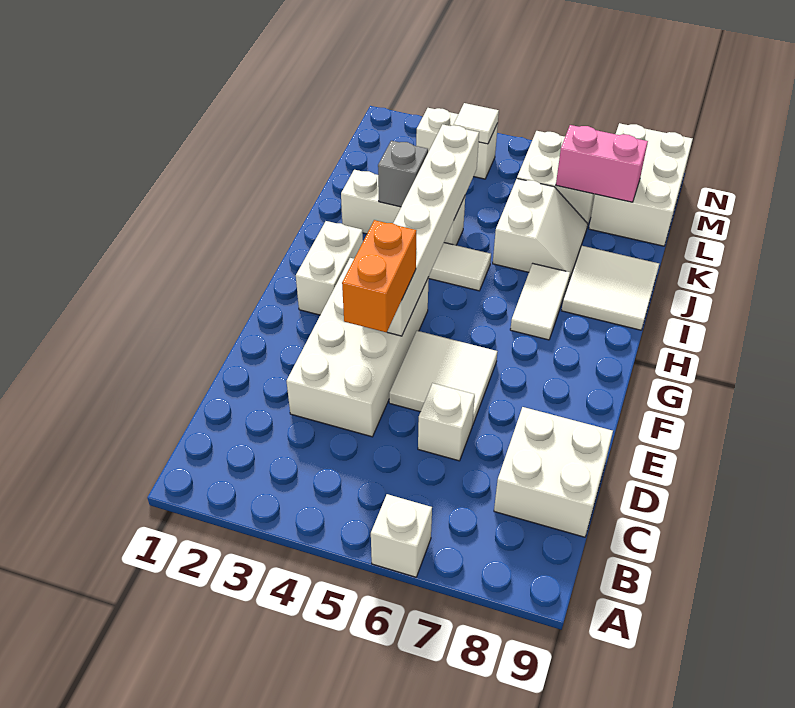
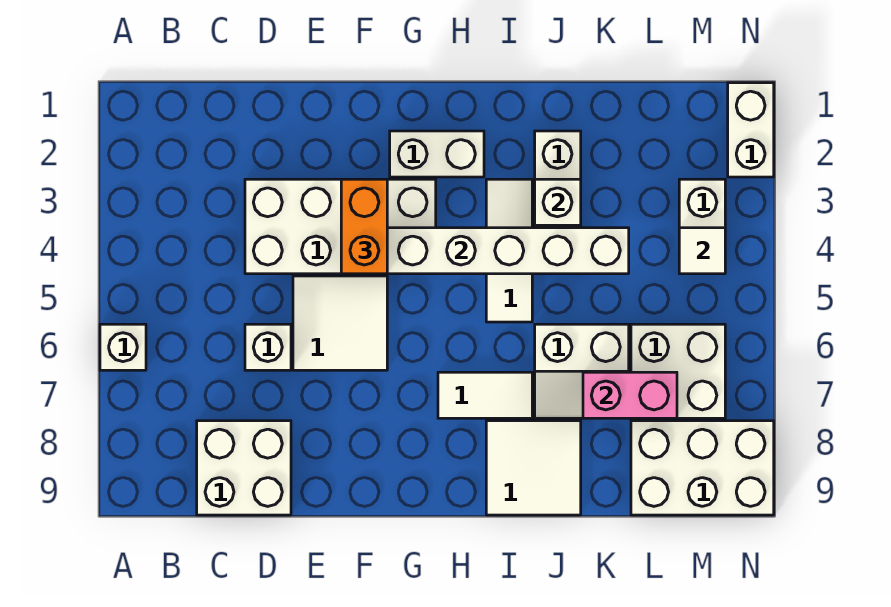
orange 1x2 brick [342,220,416,332] -> orange 1x2 brick turned to [341,179,387,274]
grey 1x1 brick [378,141,428,207] -> white 1x1 brick [535,179,581,225]
pink 1x2 brick [556,125,648,202] -> pink 1x2 brick turned to [583,372,677,418]
none -> white 1x2 brick [728,83,774,177]

